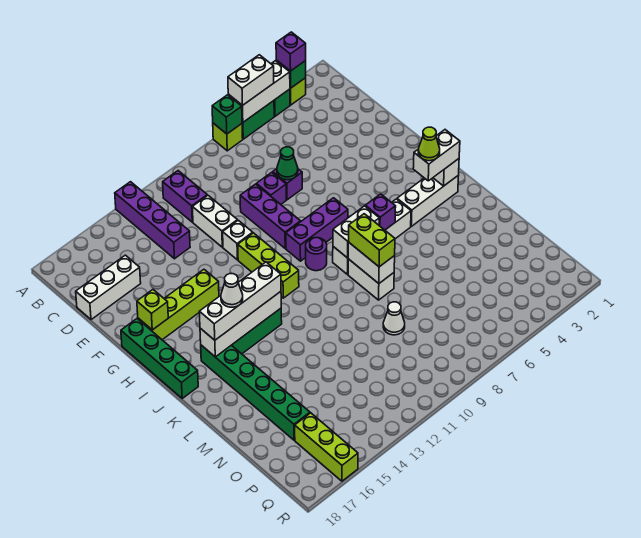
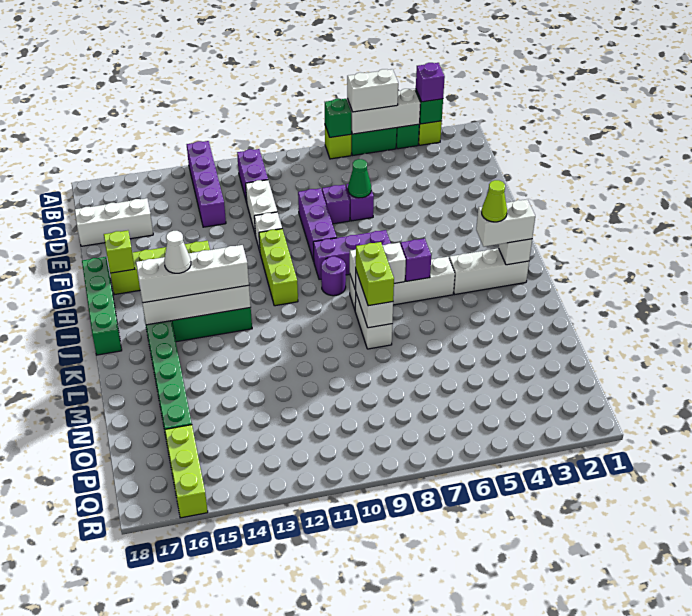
white 1x1 cone [383,302,405,335] -> none

